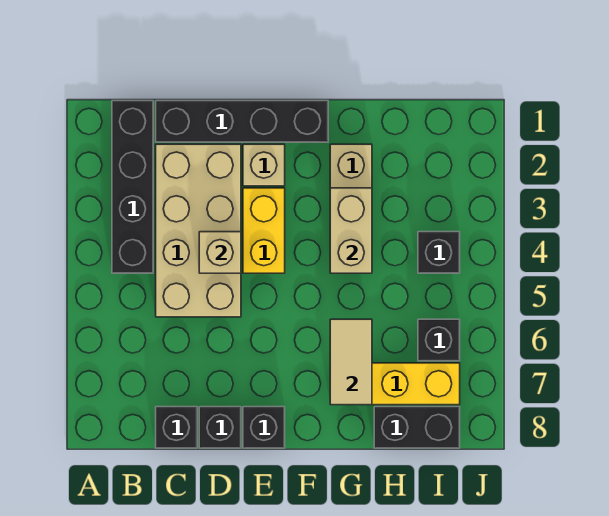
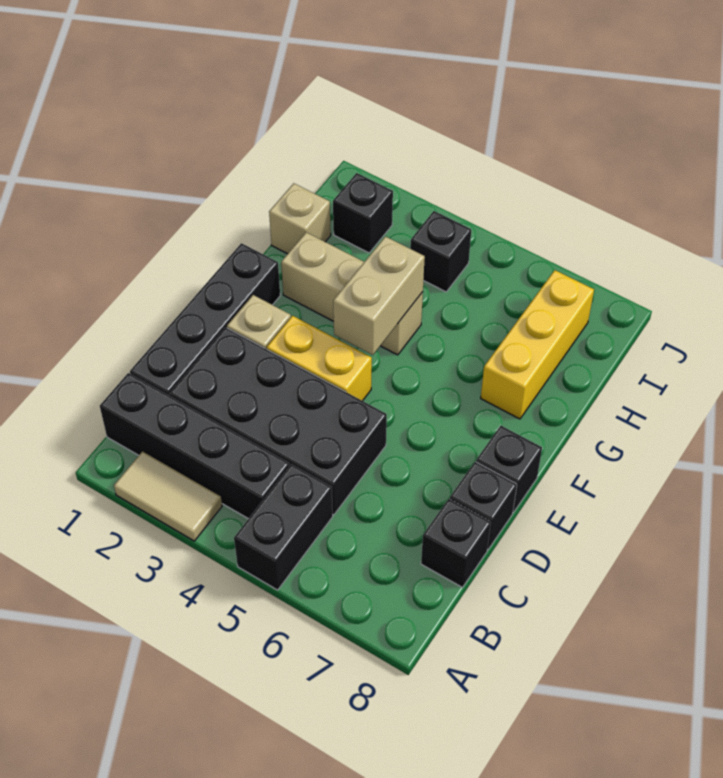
tan 2x4 brick [156,144,241,317] -> black 2x4 brick [169,327,387,515]
tan 1x1 brick [199,232,241,273] -> tan 1x1 brick moved to [269,183,331,254]
tan 1x2 brick [330,188,372,273] -> tan 1x2 brick turned to [333,236,425,355]
tan 1x2 tile [330,319,372,405] -> tan 1x2 tile moved to [114,452,222,541]
black 1x2 brick [374,407,460,448] -> black 1x2 brick moved to [234,464,333,590]
black 1x1 brick [418,319,460,361] -> black 1x1 brick moved to [333,173,393,253]

